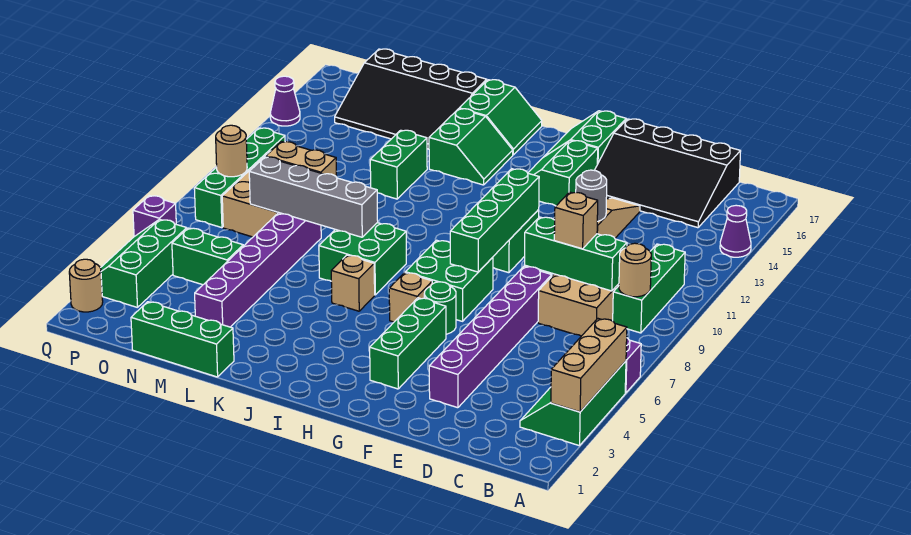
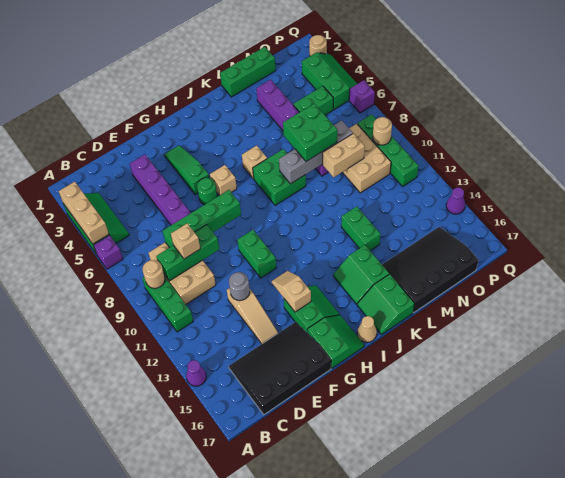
green 1x3 brick [370,298,446,389] -> green 1x3 slope [164,145,209,195]
green 2x2 brick [405,240,493,321] -> green 2x2 brick moved to [283,104,337,161]
green 1x4 brick [450,169,539,272] -> green 1x4 brick turned to [163,190,241,248]
none -> tan 1x2 slope [272,271,311,312]
none -> tan 1x1 cone [357,316,377,342]

